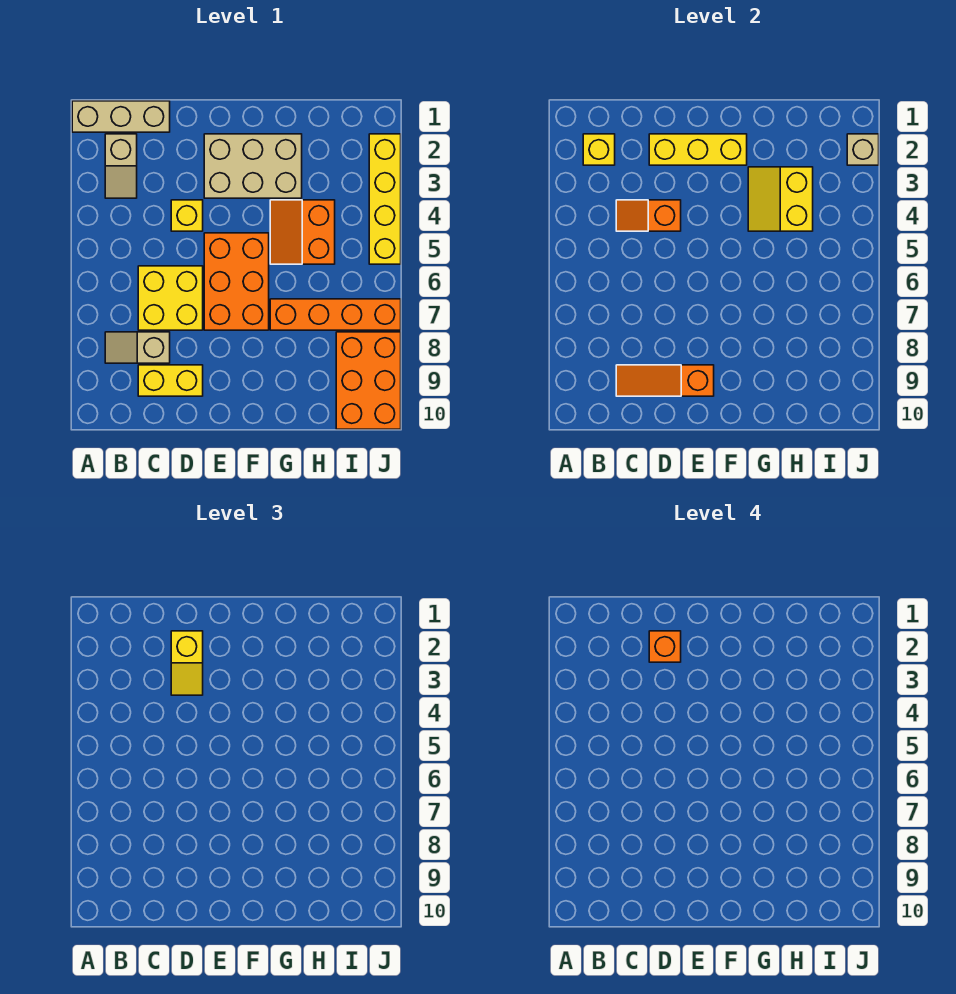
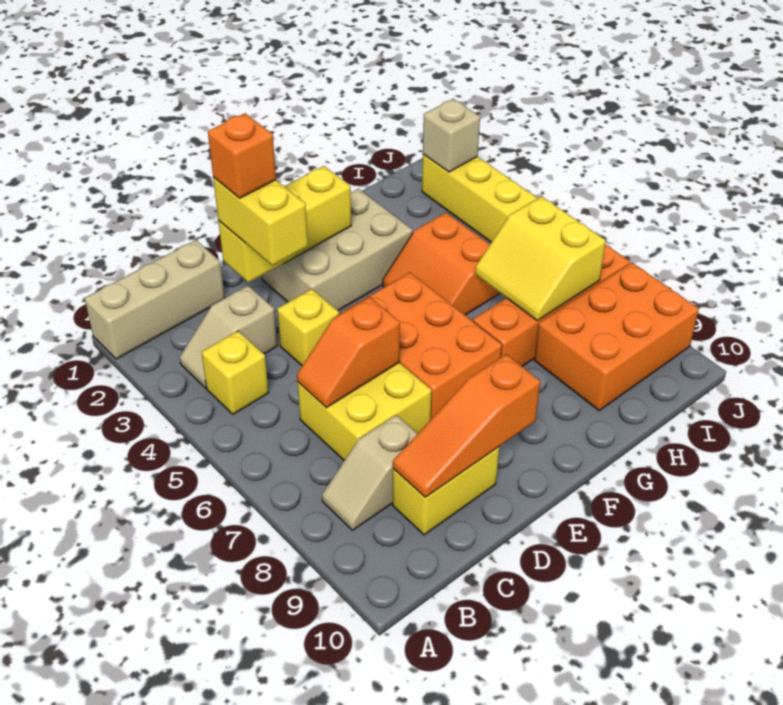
tan 1x2 slope [105,134,137,198] -> tan 1x2 slope turned to [180,286,277,388]
yellow 1x1 brick [583,134,615,165] -> yellow 1x1 brick moved to [201,331,269,414]
orange 1x2 slope [616,200,681,231] -> orange 1x2 slope moved to [297,297,400,408]
yellow 1x2 slope [171,631,203,695] -> yellow 1x2 brick [213,177,308,266]
yellow 2x2 slope [748,167,813,231] -> yellow 2x2 slope moved to [475,196,606,321]
orange 2x3 brick [336,332,401,429] -> orange 2x3 brick turned to [534,263,699,411]

